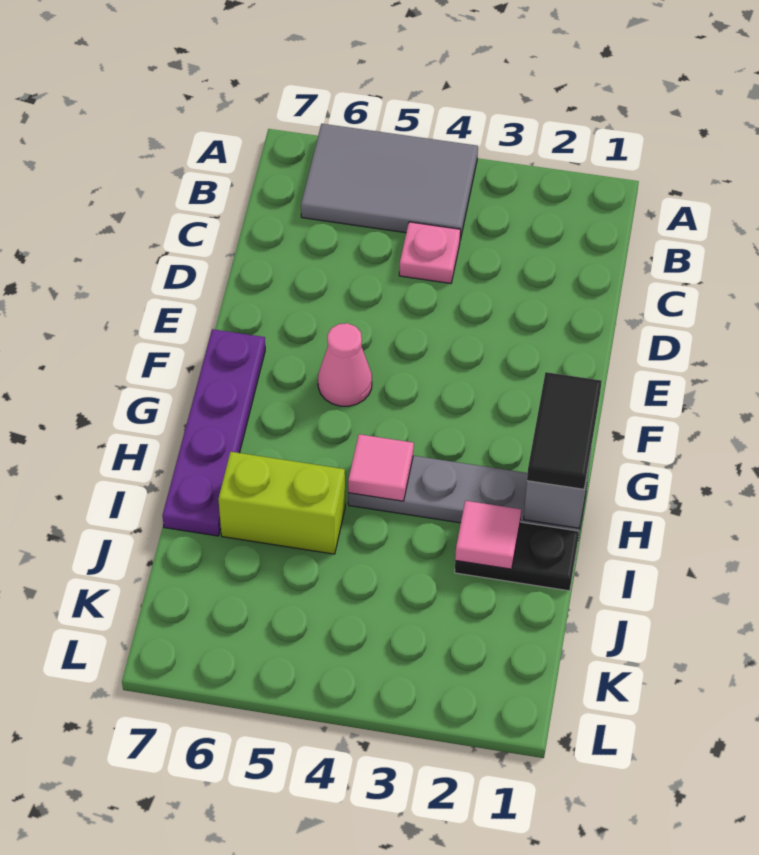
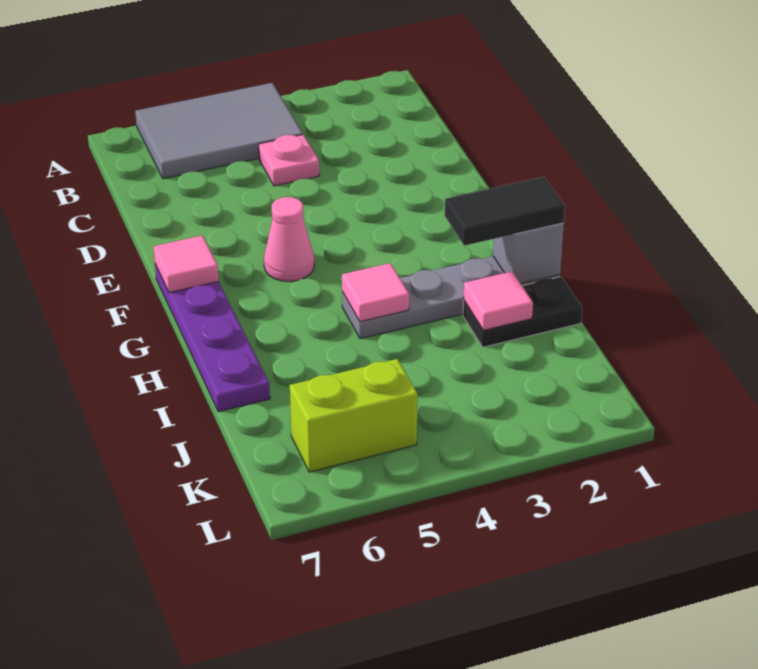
none -> pink 1x1 tile [154,235,219,293]
black 1x2 tile [527,372,602,489] -> black 1x2 tile turned to [445,177,565,246]
lime 1x2 brick [219,452,345,554] -> lime 1x2 brick moved to [290,359,418,472]

